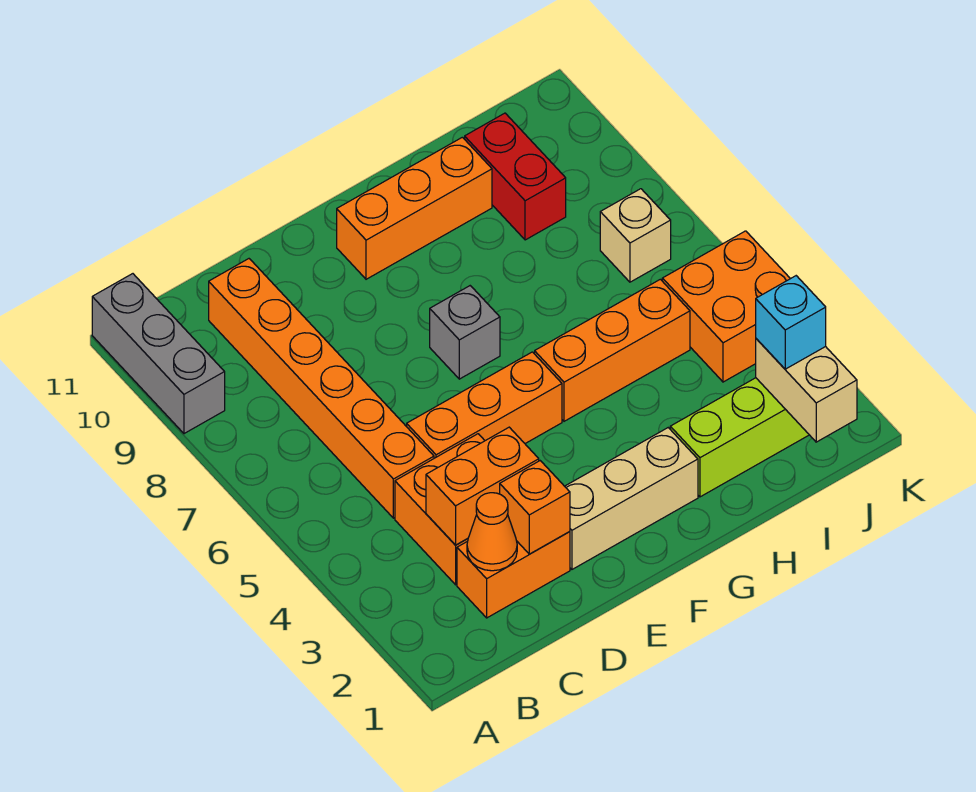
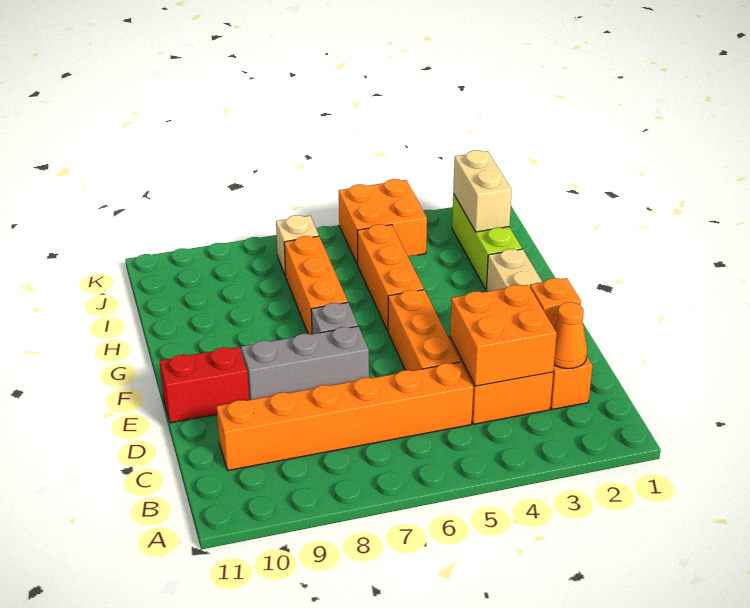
grey 1x3 brick [92,274,225,434] -> grey 1x3 brick moved to [241,326,369,400]
orange 1x2 brick [426,427,539,545] -> orange 2x2 brick [450,285,557,386]
orange 1x3 brick [337,137,492,279] -> orange 1x3 brick moved to [284,236,348,334]
red 1x2 brick [465,113,566,240] -> red 1x2 brick moved to [160,347,249,423]
tan 1x2 brick [756,339,857,442] -> tan 1x2 brick turned to [453,150,512,232]
cyan 1x1 brick [756,276,826,369] -> none

